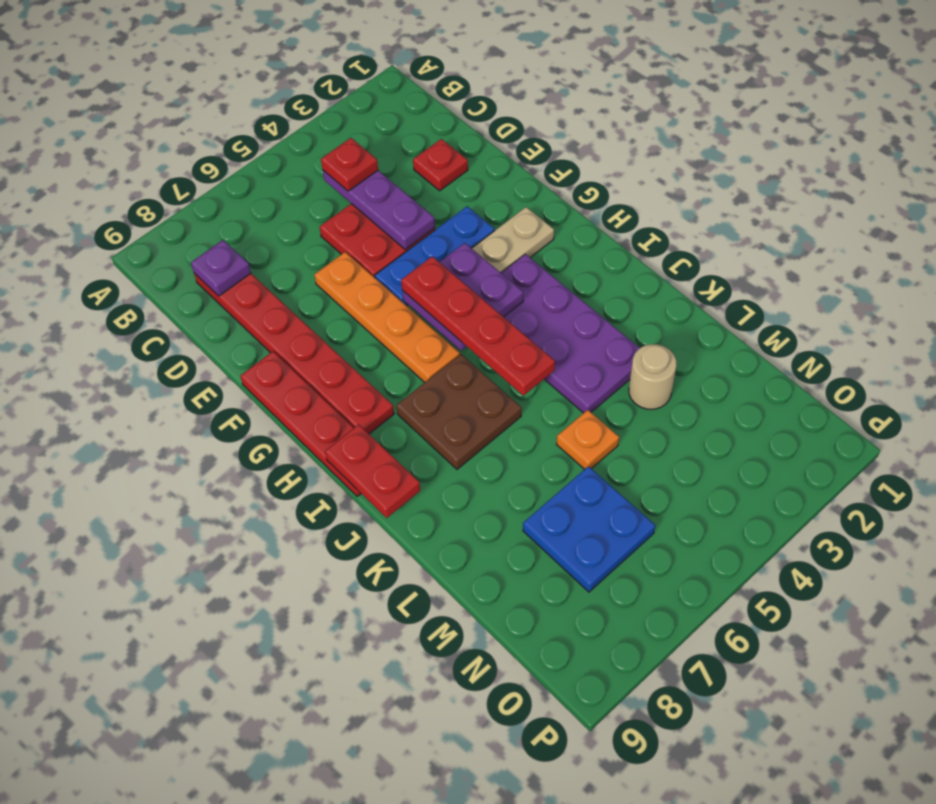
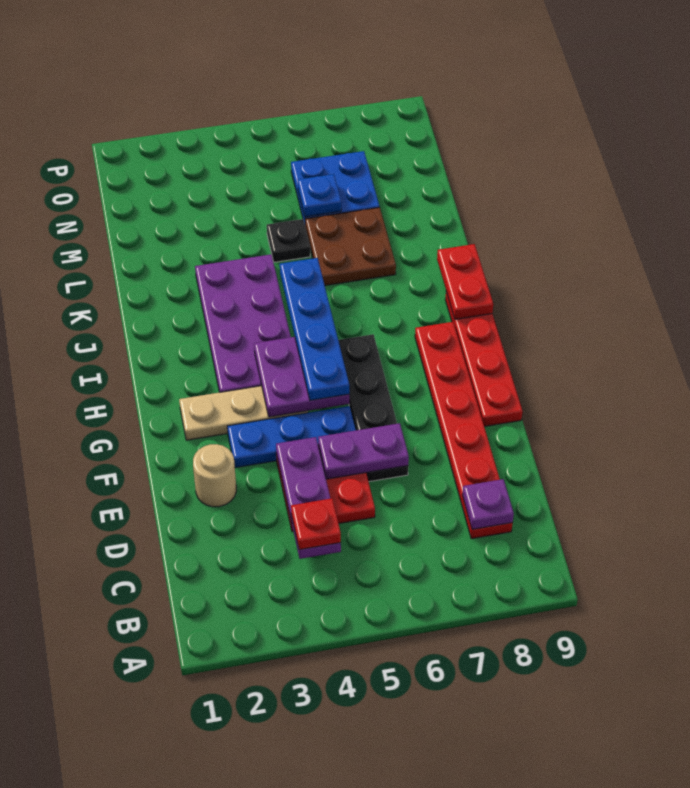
red 1x1 plate [413,139,468,191] -> none
none -> purple 1x2 plate [318,423,409,479]
orange 1x4 plate [314,252,460,382] -> black 1x4 plate [338,334,408,482]
red 1x4 plate [401,256,555,396] -> blue 1x4 plate [280,258,349,401]
brown 2x2 plate [396,354,522,469] -> brown 2x2 plate moved to [305,207,396,286]
tan 1x1 round brick [629,344,677,409] -> tan 1x1 round brick moved to [193,444,236,507]
orange 1x1 plate [556,410,619,469] -> black 1x1 plate [267,219,310,262]
none -> blue 1x1 plate [298,174,341,217]

